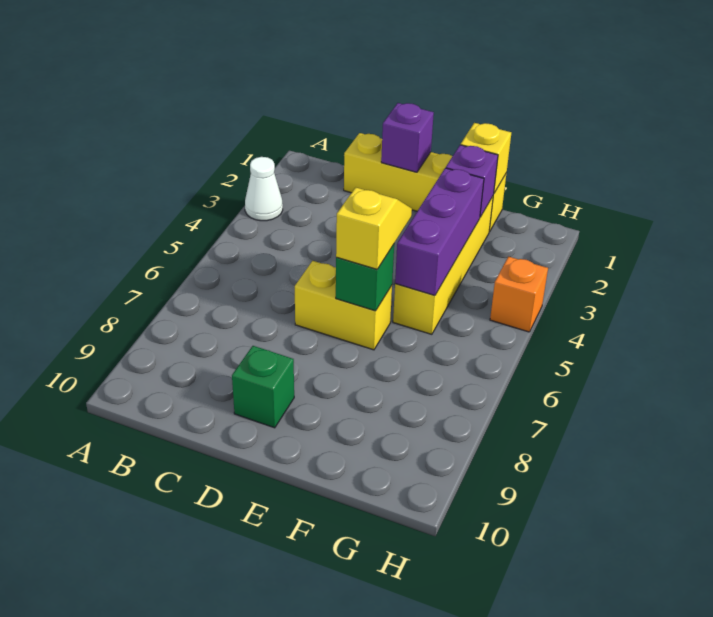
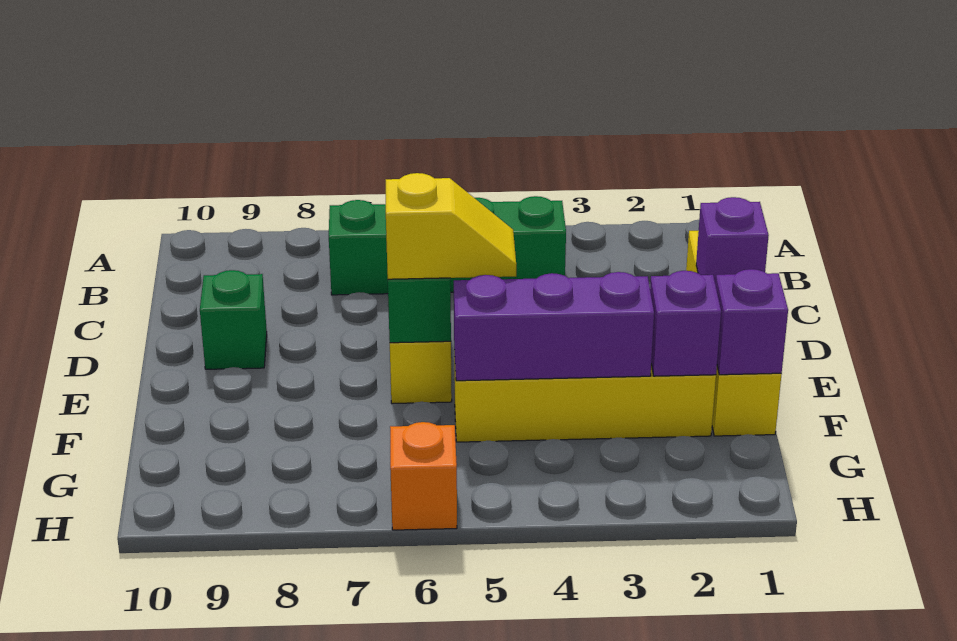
white 1x1 cone [245,157,283,221] -> none
none -> green 1x4 brick [329,196,566,295]
yellow 1x1 brick [461,123,511,193] -> purple 1x1 brick [716,269,788,375]
orange 1x1 brick [490,257,548,332] -> orange 1x1 brick moved to [390,422,457,530]

